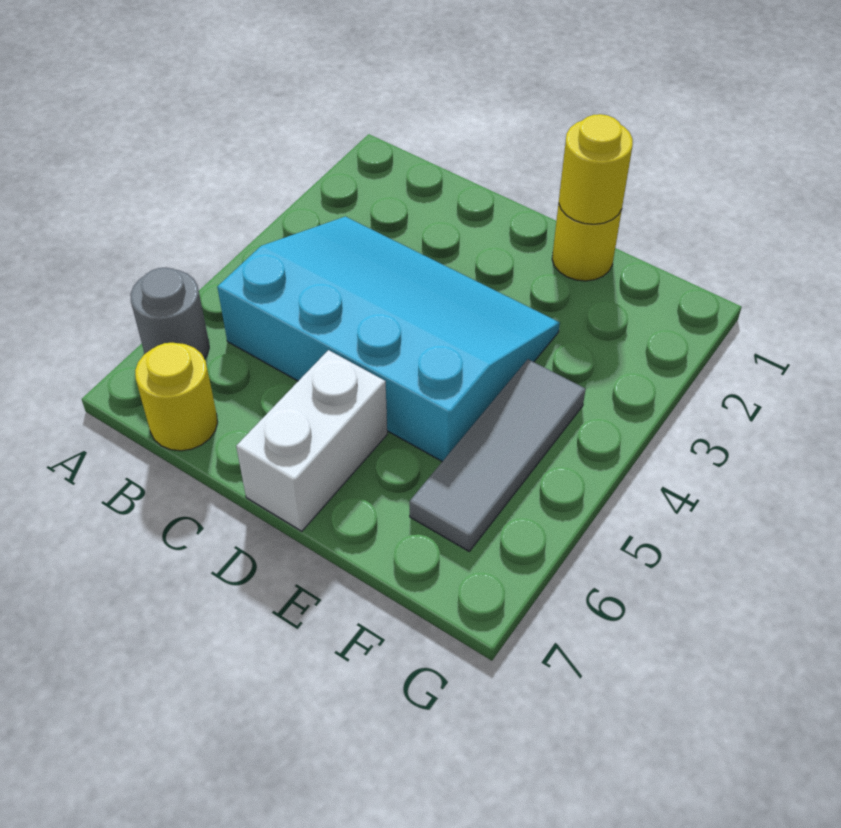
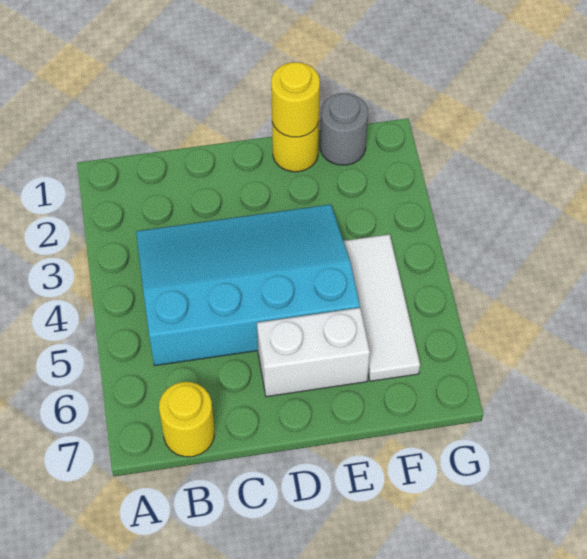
grey 1x1 round brick [130,268,209,359] -> grey 1x1 round brick moved to [320,93,368,165]
white 1x2 brick [236,350,387,531] -> white 1x2 brick turned to [257,308,370,397]
grey 1x3 tile [410,359,586,551] -> white 1x3 tile [344,234,420,381]

